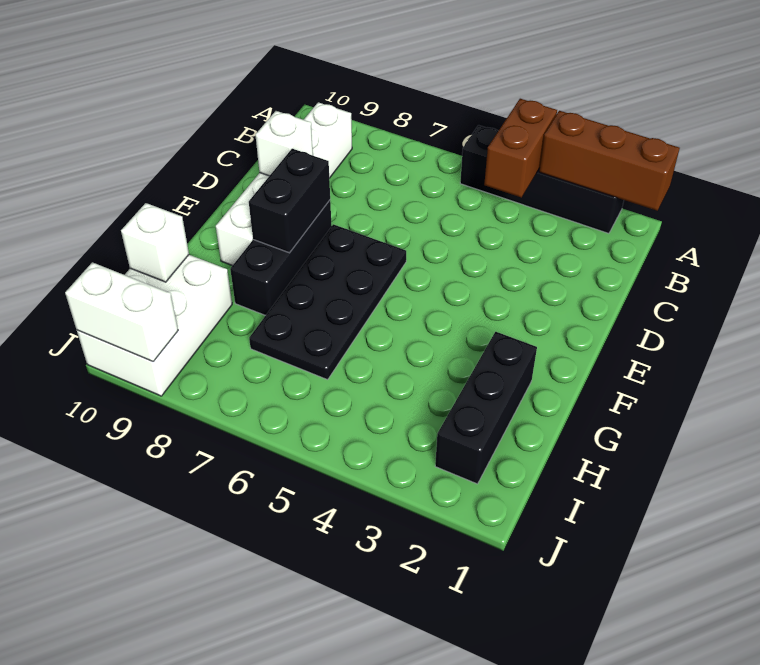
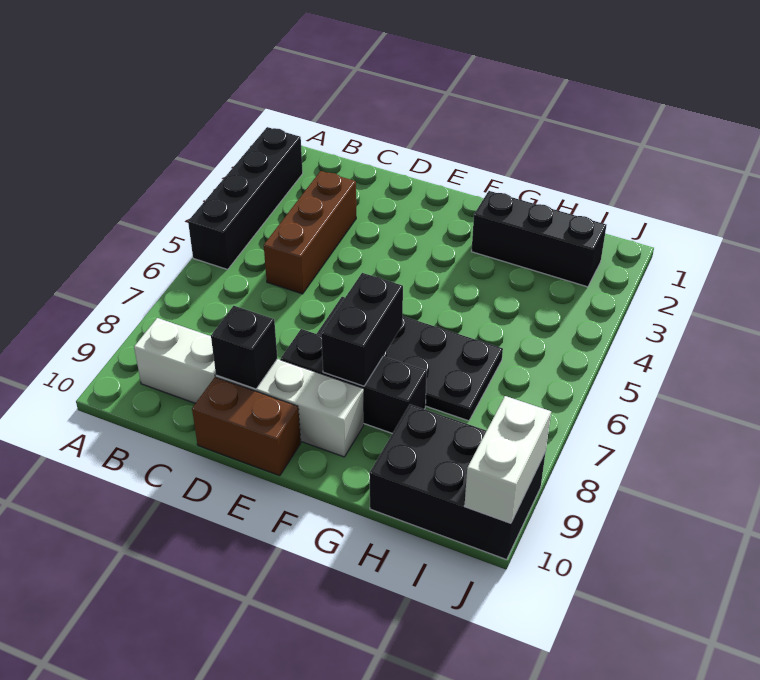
brown 1x3 brick [539,111,680,211] -> brown 1x3 brick moved to [264,171,356,294]
brown 1x2 brick [484,99,557,198] -> brown 1x2 brick moved to [192,377,301,476]
white 1x1 brick [256,111,313,176] -> black 1x1 brick [211,306,278,389]
black 1x2 brick [249,149,330,253] -> black 1x2 brick turned to [321,273,403,386]
white 2x3 brick [77,255,232,396] -> black 2x3 brick [370,404,546,560]
white 1x1 brick [121,203,189,282] -> none

